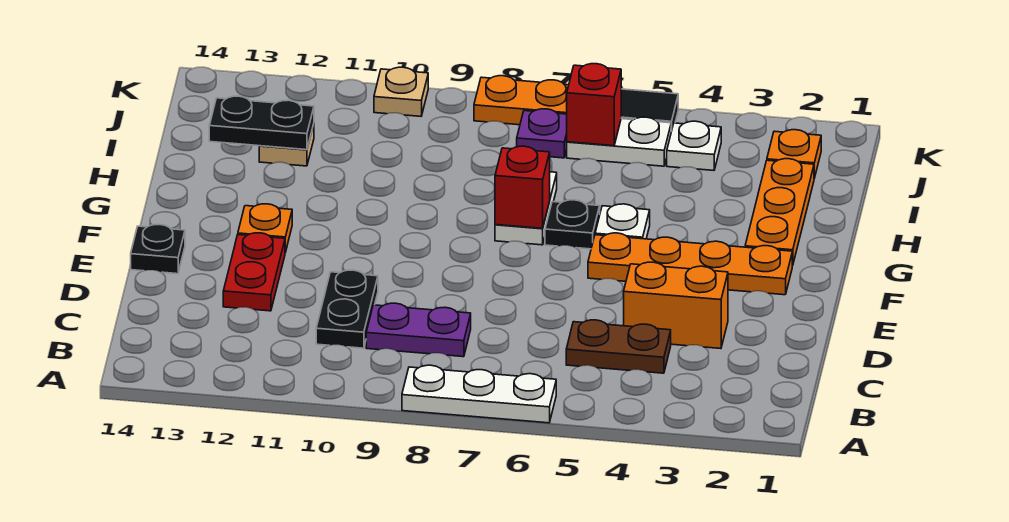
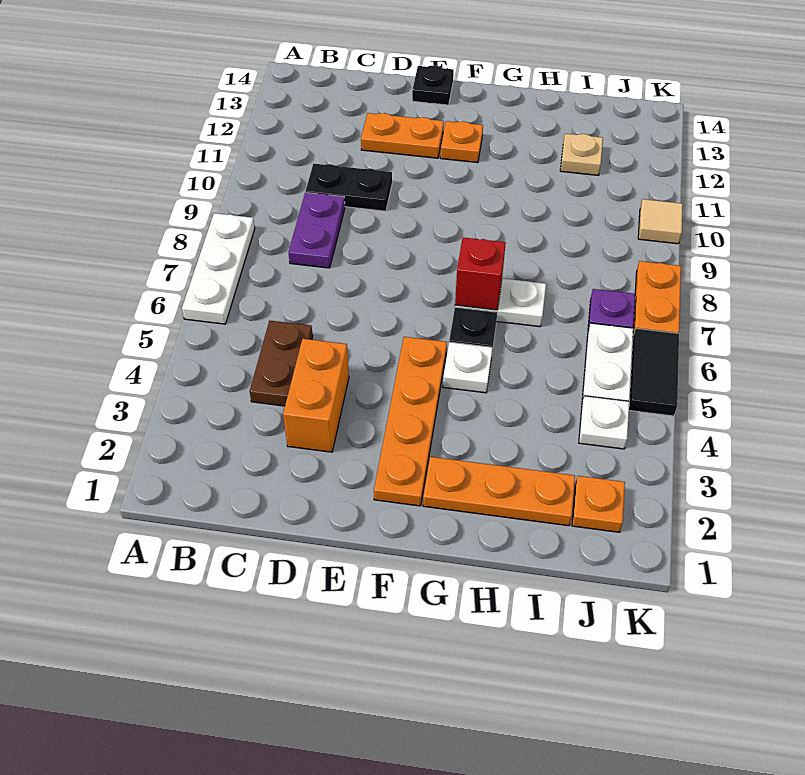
red 1x2 plate [223,233,285,311] -> orange 1x2 plate [361,113,444,158]
black 1x2 plate [209,96,314,150] -> none
red 1x1 brick [567,64,621,146] -> none
tan 1x1 plate [374,67,428,116] -> tan 1x1 tile [638,199,683,244]

